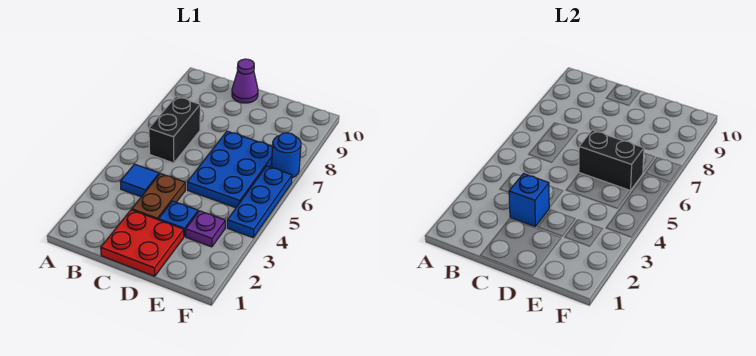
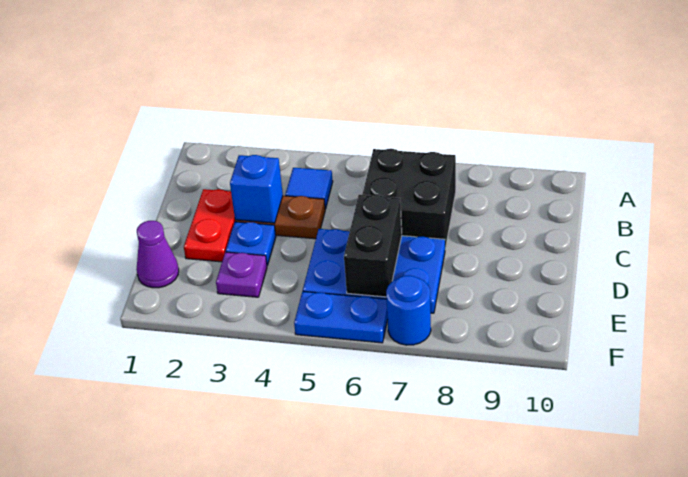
black 1x2 brick [149,96,200,163] -> black 2x2 brick [362,149,456,249]
red 2x2 plate [101,210,184,276] -> red 1x2 plate [184,189,235,262]
purple 1x1 cone [232,59,258,103] -> purple 1x1 cone moved to [136,221,179,288]
blue 1x3 plate [227,166,292,238] -> blue 1x2 plate [294,291,388,343]

